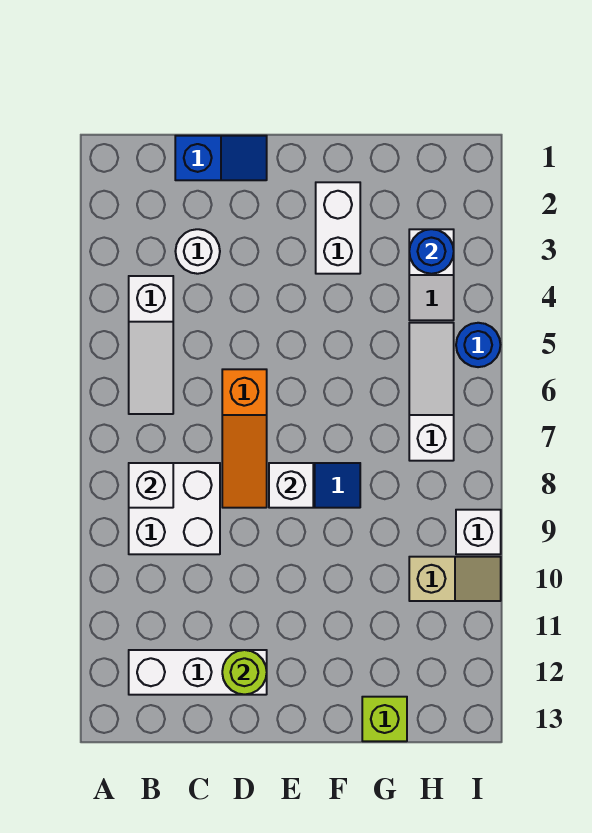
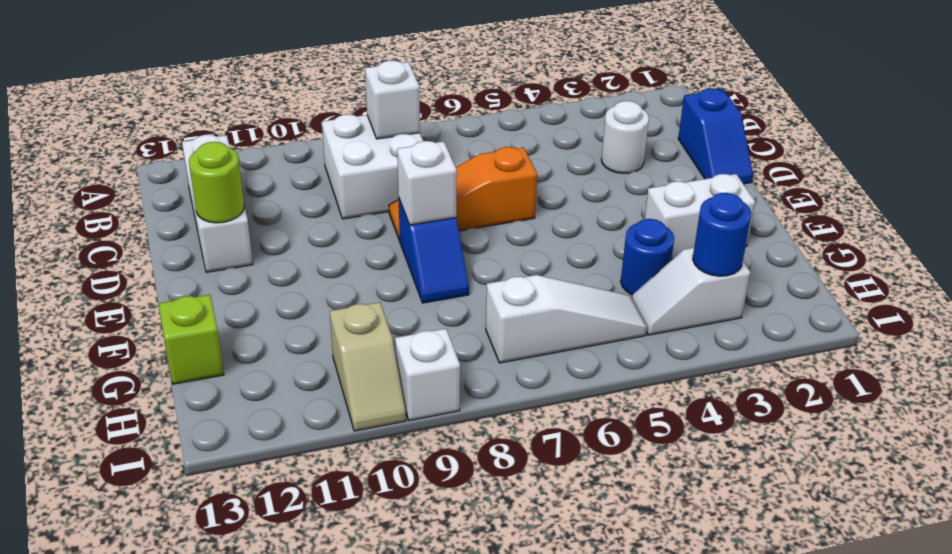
white 1x3 slope [129,276,173,414] -> none
blue 1x1 round brick [456,323,500,367] -> blue 1x1 round brick moved to [621,219,674,295]

